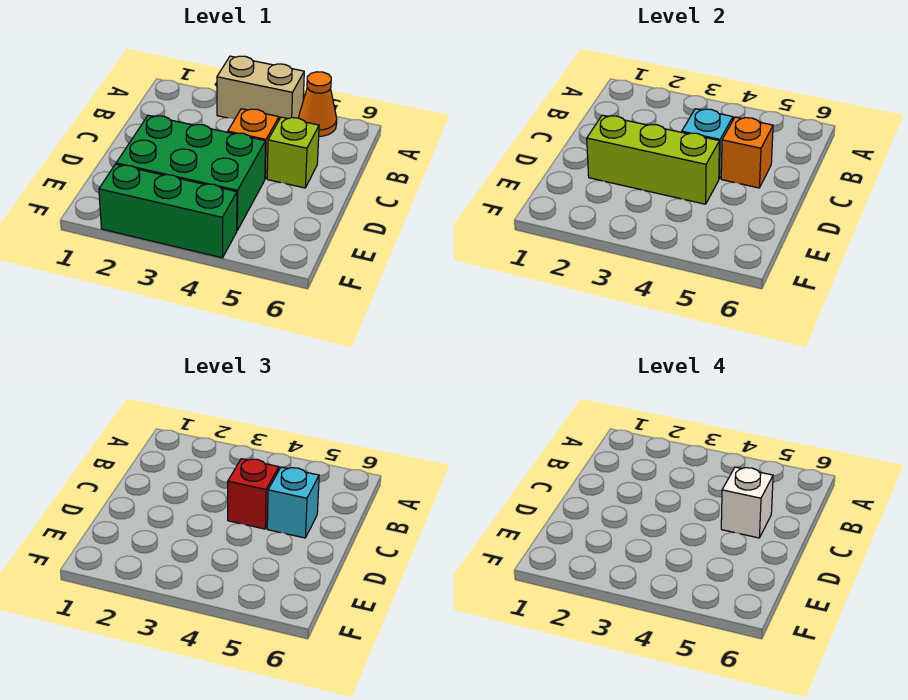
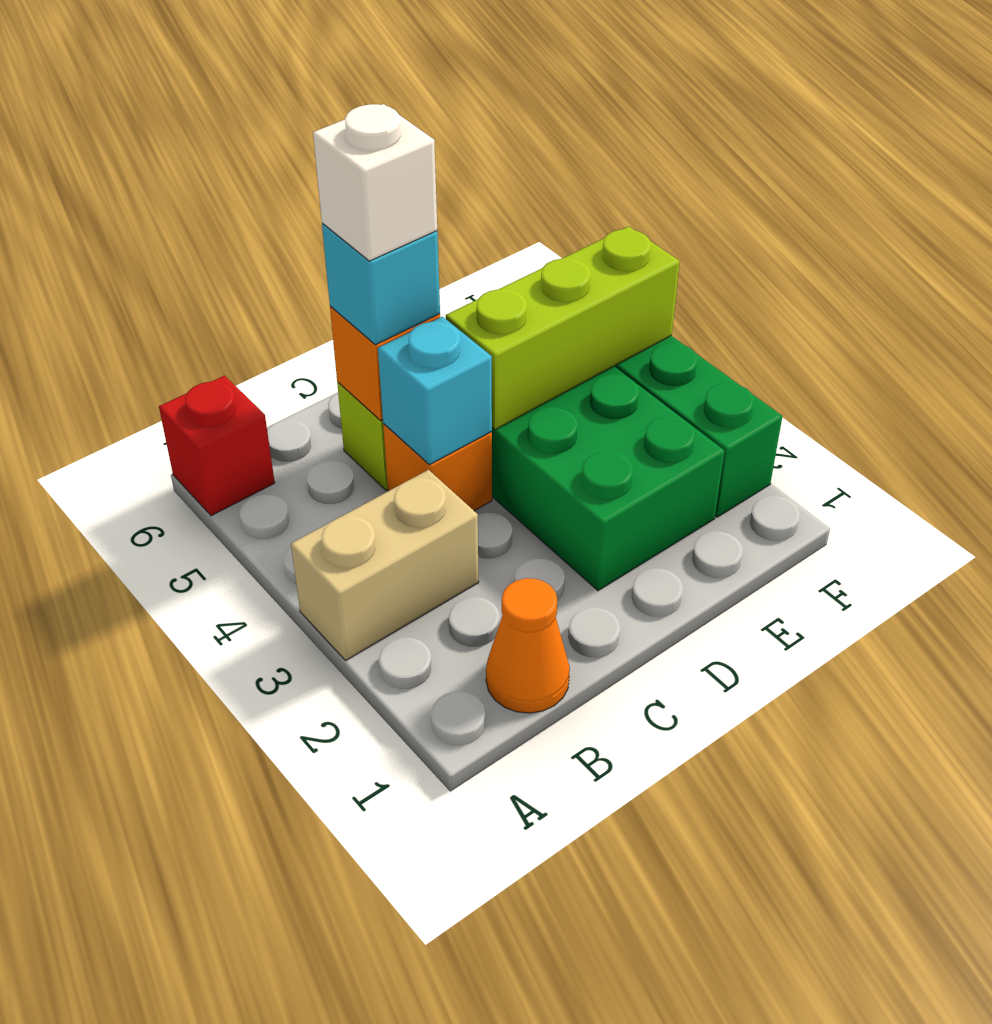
tan 1x2 brick [217,56,304,119] -> tan 1x2 brick turned to [291,470,479,660]
orange 1x1 cone [298,72,337,136] -> orange 1x1 cone moved to [486,578,570,713]
red 1x1 brick [228,459,279,529] -> red 1x1 brick moved to [159,376,275,516]
lime 1x3 brick [587,115,719,204] -> lime 1x3 brick turned to [446,226,680,430]

